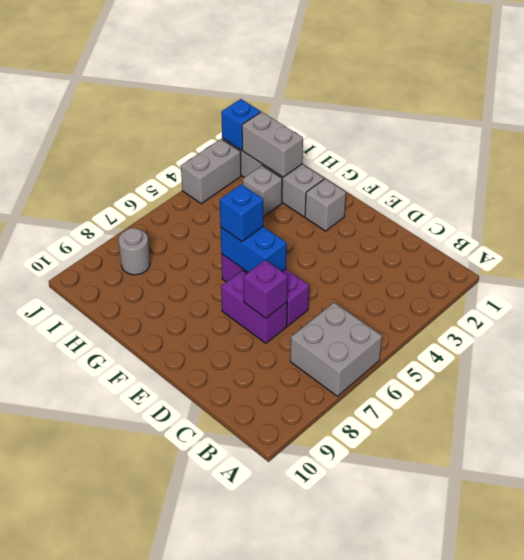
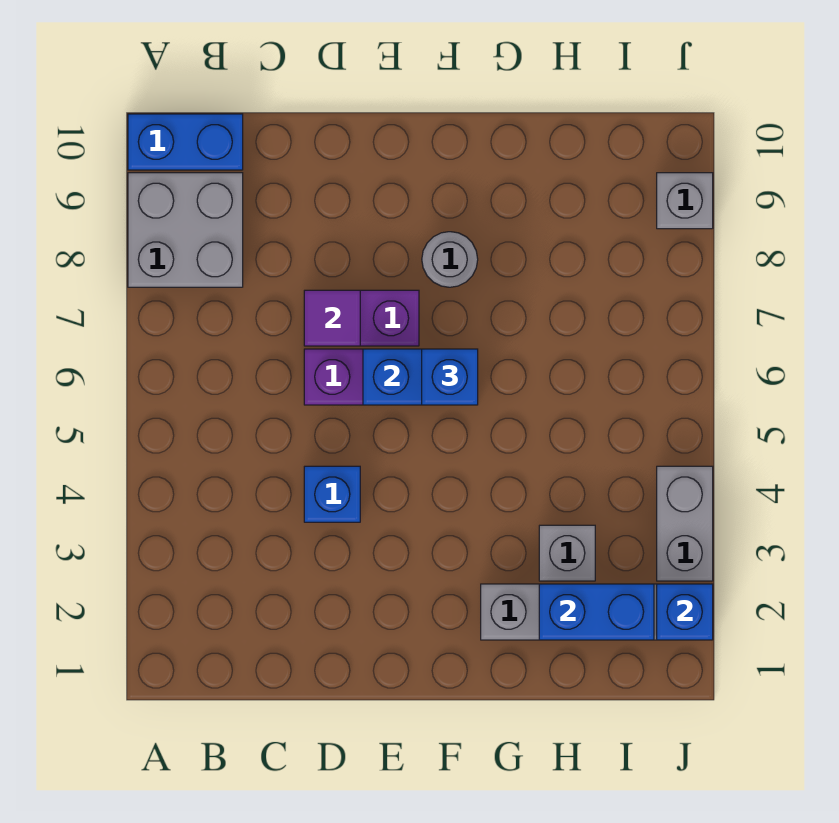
grey 2x2 brick [290,303,382,396] -> grey 2x2 brick moved to [128,173,243,287]
none -> blue 1x2 brick [128,114,243,170]
none -> blue 1x1 brick [304,466,360,522]
purple 1x1 brick [243,260,288,318] -> purple 1x1 tile [304,290,360,346]
grey 1x1 brick [305,179,346,231] -> grey 1x1 brick moved to [657,173,713,229]
grey 1x2 brick [242,112,303,177] -> blue 1x2 brick [539,584,654,640]
grey 1x1 round brick [119,228,150,275] -> grey 1x1 round brick moved to [422,232,478,287]

